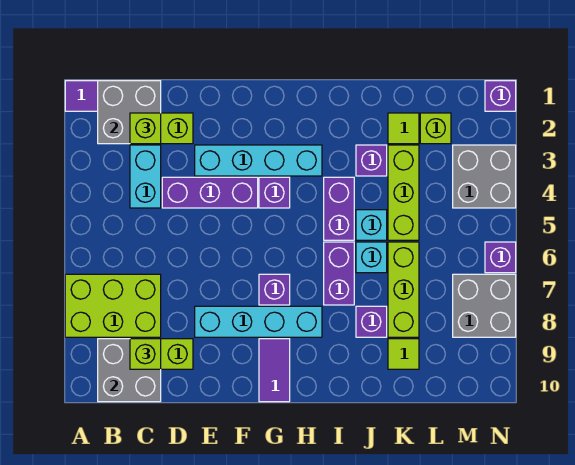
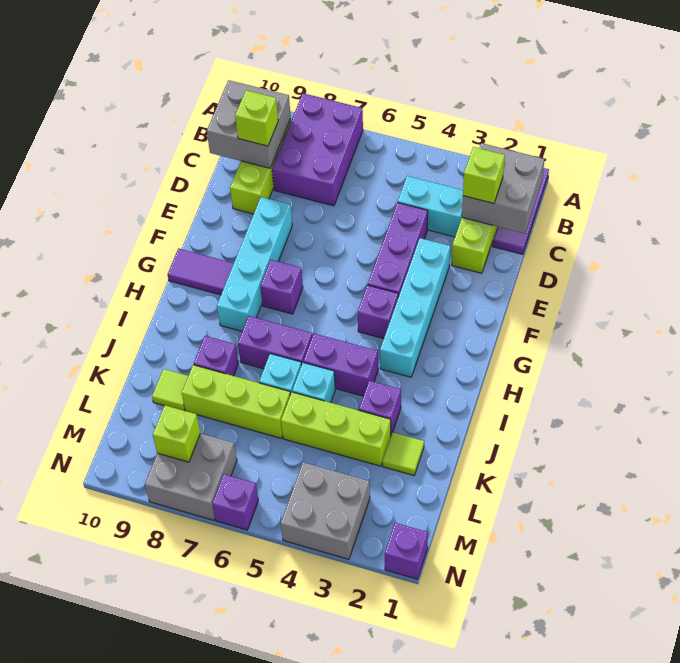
lime 2x3 brick [65,274,161,337] -> purple 2x3 brick [272,93,363,206]
lime 1x1 brick [420,113,451,144] -> lime 1x1 brick moved to [153,405,200,462]

